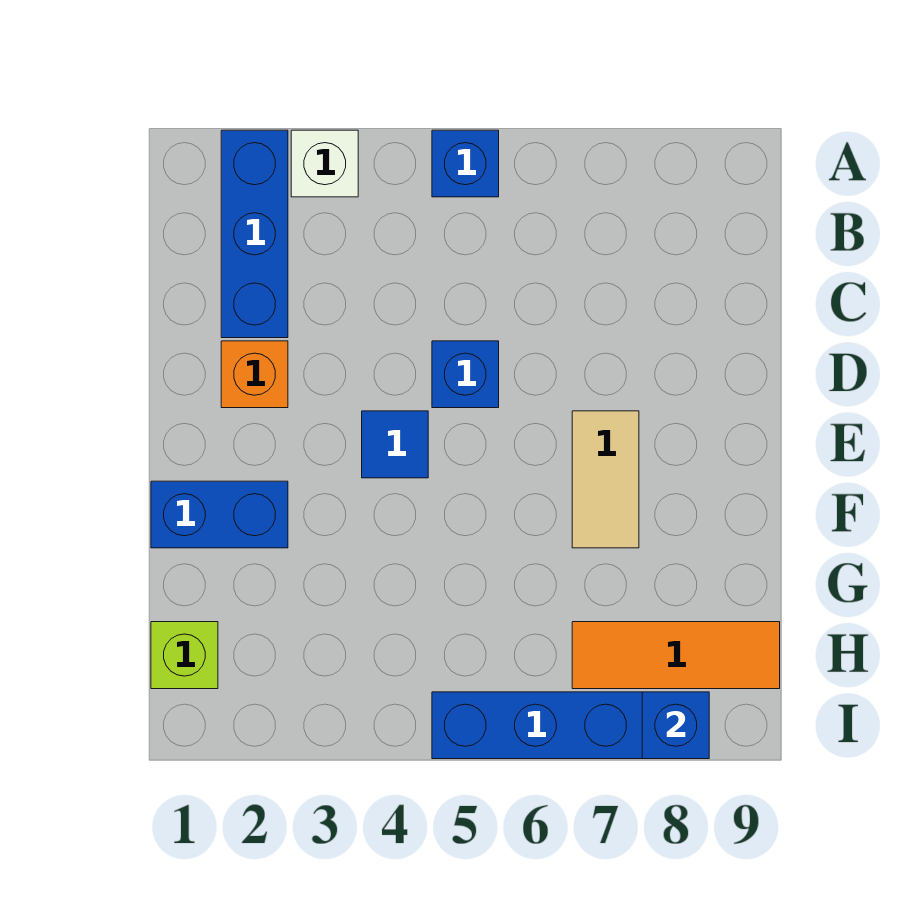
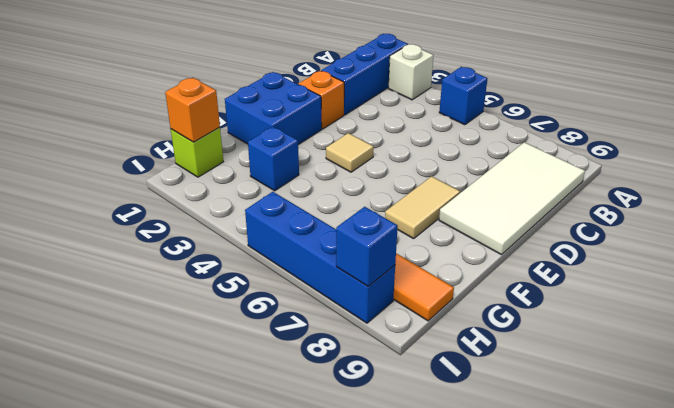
none -> white 2x4 tile [439,142,585,255]
blue 1x1 brick [432,341,499,408] -> blue 1x1 brick moved to [248,127,299,191]
blue 1x1 tile [362,411,428,478] -> tan 1x1 tile [326,133,374,172]
blue 1x2 brick [151,481,288,548] -> blue 2x2 brick [225,72,322,145]
none -> orange 1x1 brick [165,78,220,142]

